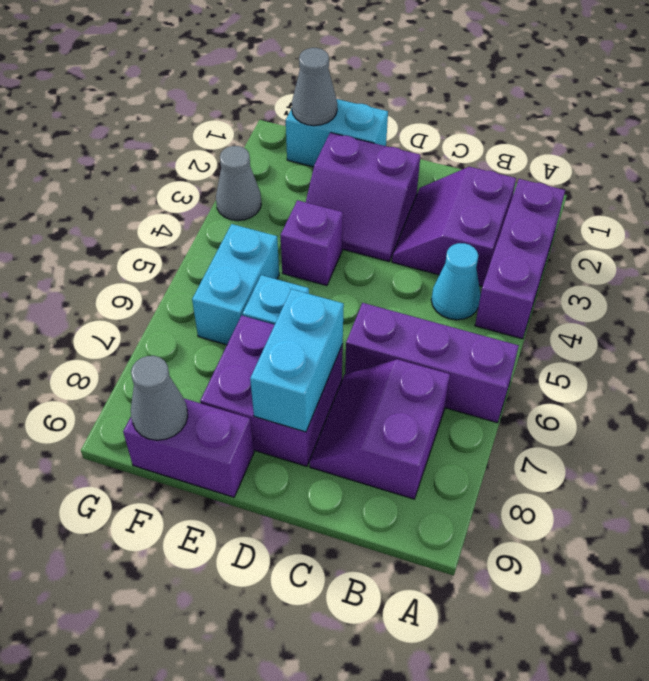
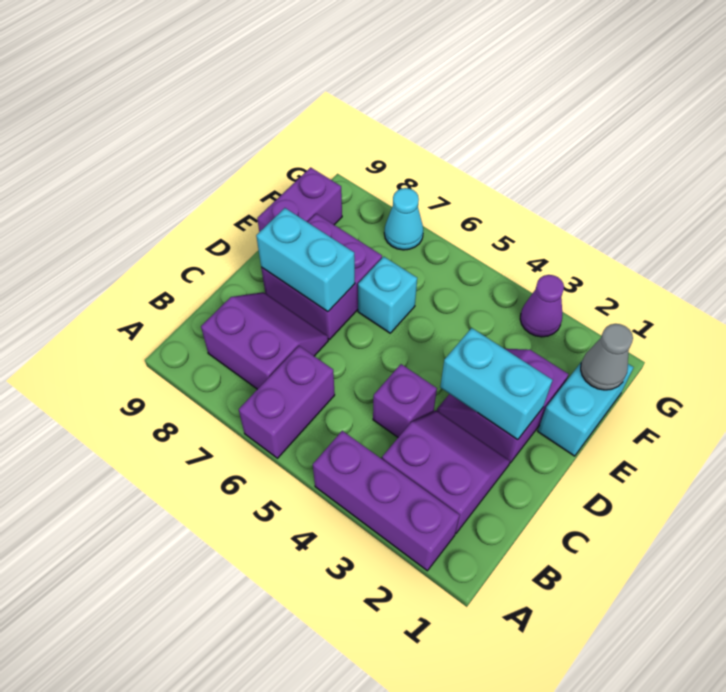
purple 1x3 brick [345,303,519,423] -> purple 1x2 brick [239,346,335,458]
cyan 1x1 cone [431,243,481,320] -> cyan 1x1 cone moved to [384,188,423,250]
purple 1x1 brick [281,200,343,286] -> purple 1x1 brick moved to [373,364,437,437]
cyan 1x2 brick [192,224,279,345] -> cyan 1x2 brick moved to [440,328,552,440]
grey 1x1 cone [131,356,188,440] -> none
grey 1x1 cone [216,146,261,221] -> purple 1x1 cone [520,275,564,337]

